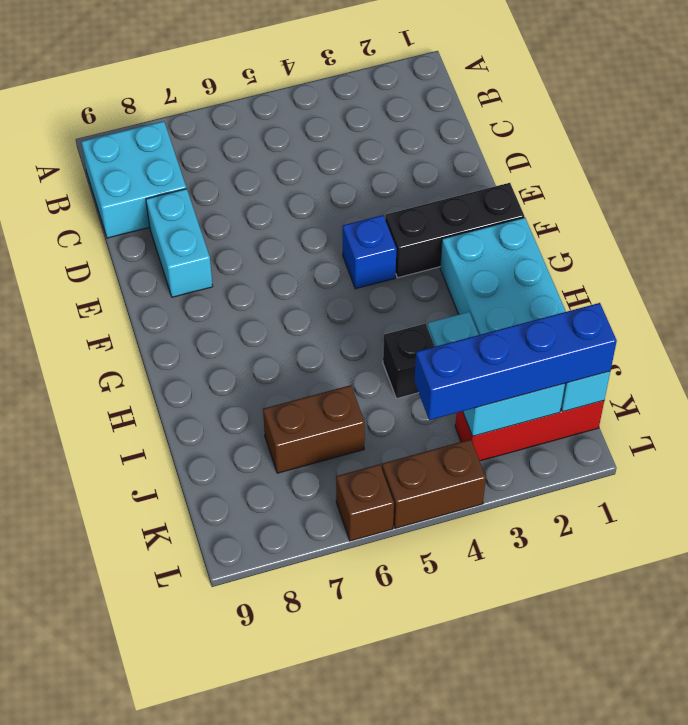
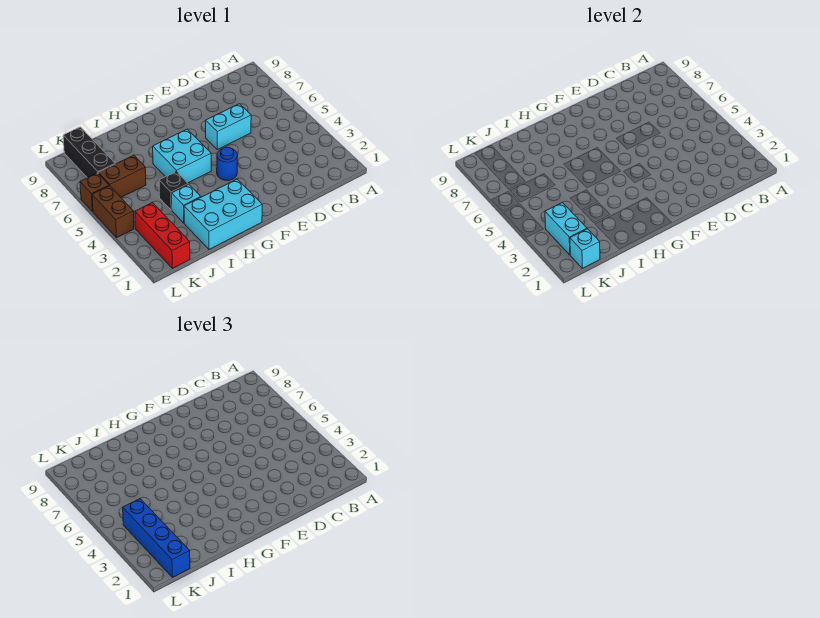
cyan 2x2 brick [81,121,186,238] -> cyan 2x2 brick moved to [153,129,211,183]
cyan 1x2 brick [146,189,213,297] -> cyan 1x2 brick moved to [206,104,251,150]
black 1x3 brick [385,183,524,278] -> black 1x3 brick moved to [63,127,115,178]
blue 1x1 brick [343,215,396,289] -> blue 1x1 round brick [217,147,238,180]
brown 1x2 brick [263,385,365,473] -> brown 1x2 brick turned to [98,155,146,197]

